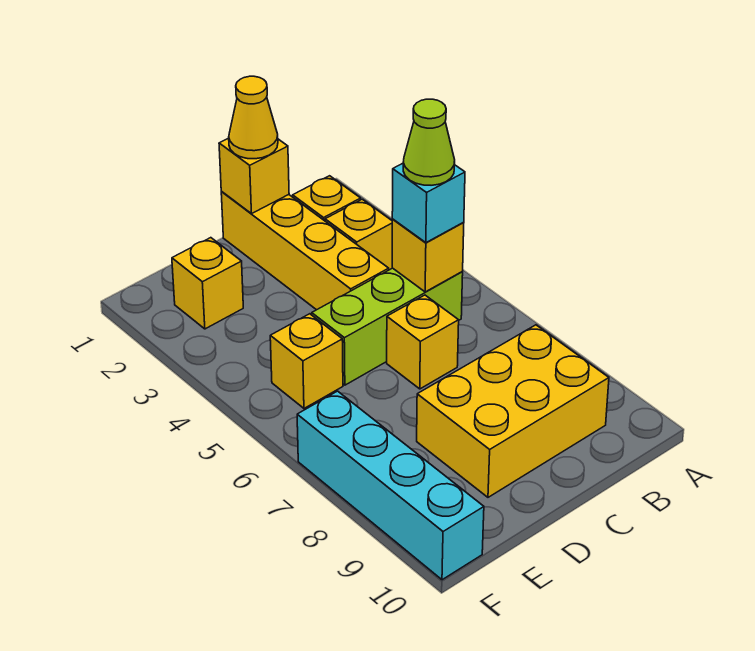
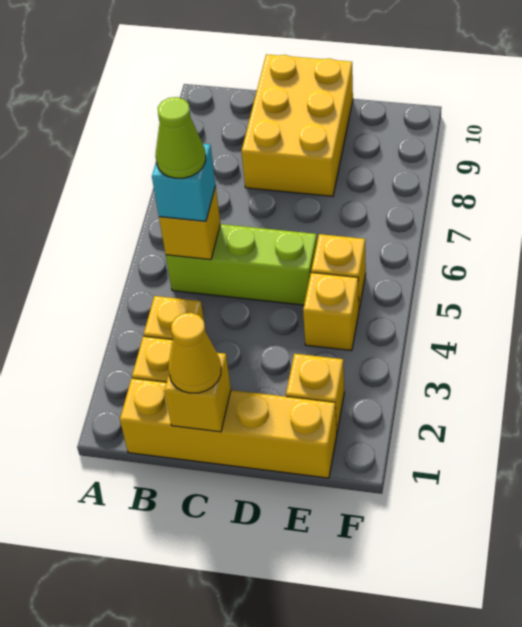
yellow 2x3 brick [417,325,609,497] -> yellow 2x3 brick turned to [241,54,353,196]
yellow 1x4 brick [221,191,389,310] -> yellow 1x4 brick turned to [120,378,337,478]
yellow 1x1 brick [387,295,459,389] -> yellow 1x1 brick moved to [303,273,359,351]
cyan 1x4 brick [297,391,484,580] -> none

